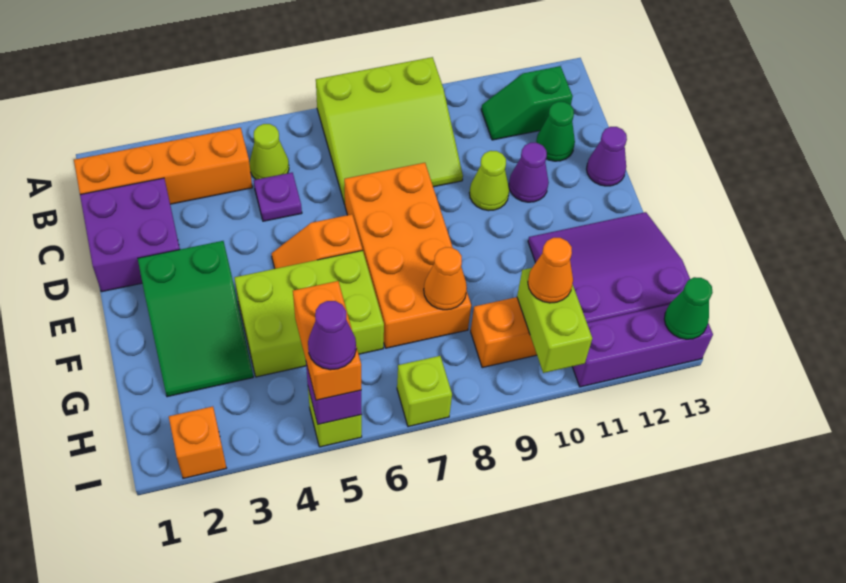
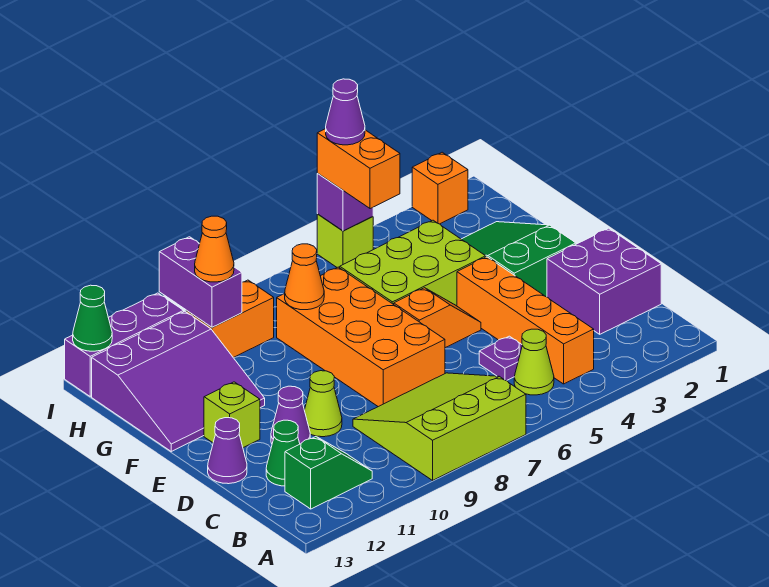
orange 1x4 brick [74,128,252,204] -> orange 1x4 brick turned to [457,257,594,384]
lime 1x2 brick [517,268,592,373] -> purple 1x2 brick [159,237,242,327]
lime 1x1 brick [397,356,452,427] -> lime 1x1 brick moved to [204,382,260,448]

